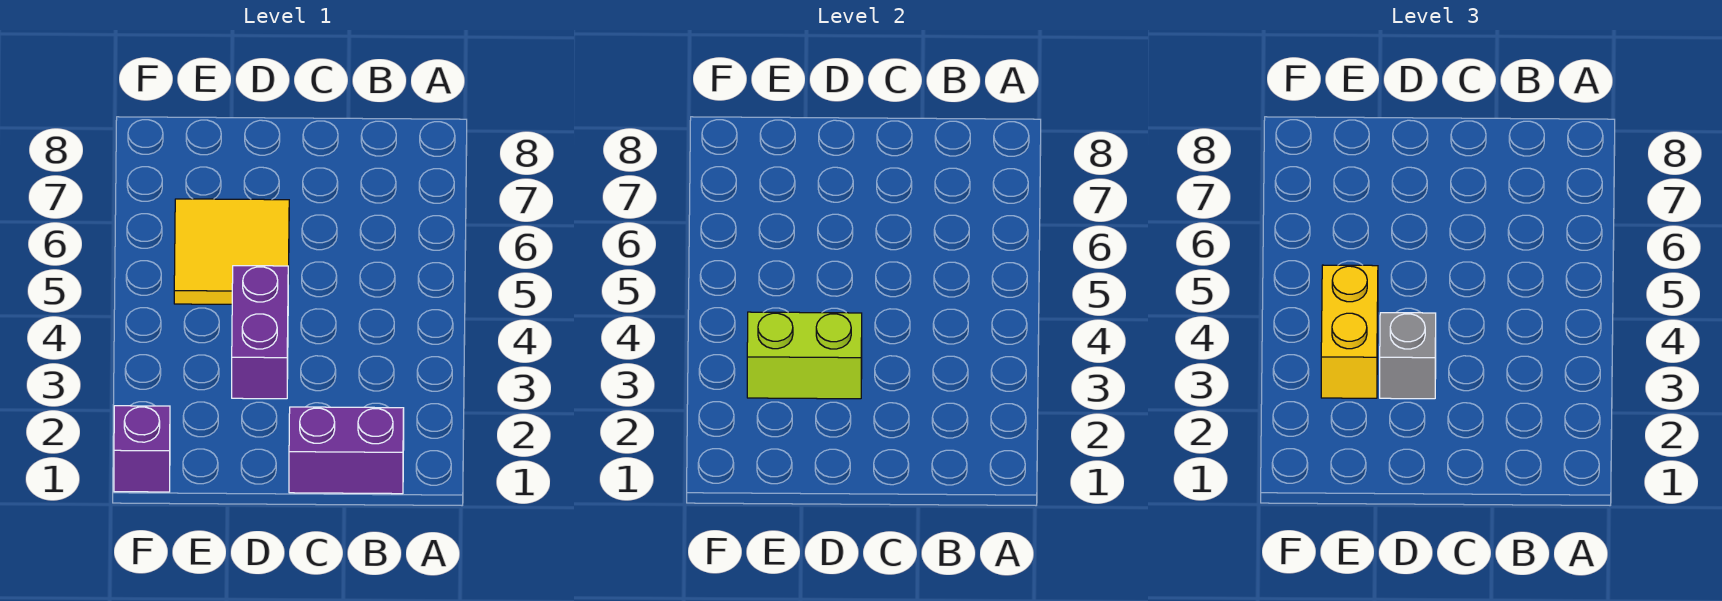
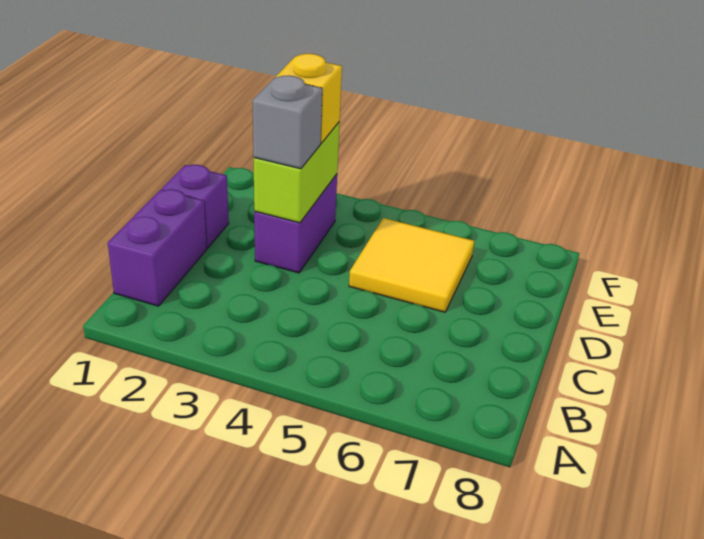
purple 1x2 brick [232,266,288,399] -> purple 1x2 brick turned to [254,174,337,273]
yellow 1x2 brick [1321,265,1378,398] -> yellow 1x1 brick [276,54,342,143]
purple 1x1 brick [114,406,170,492] -> purple 1x1 brick moved to [162,165,229,248]

